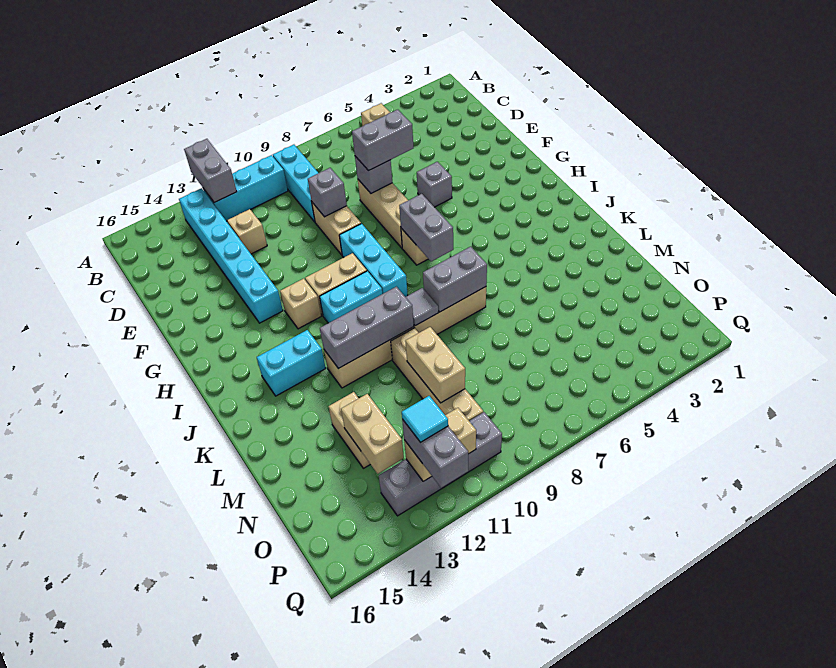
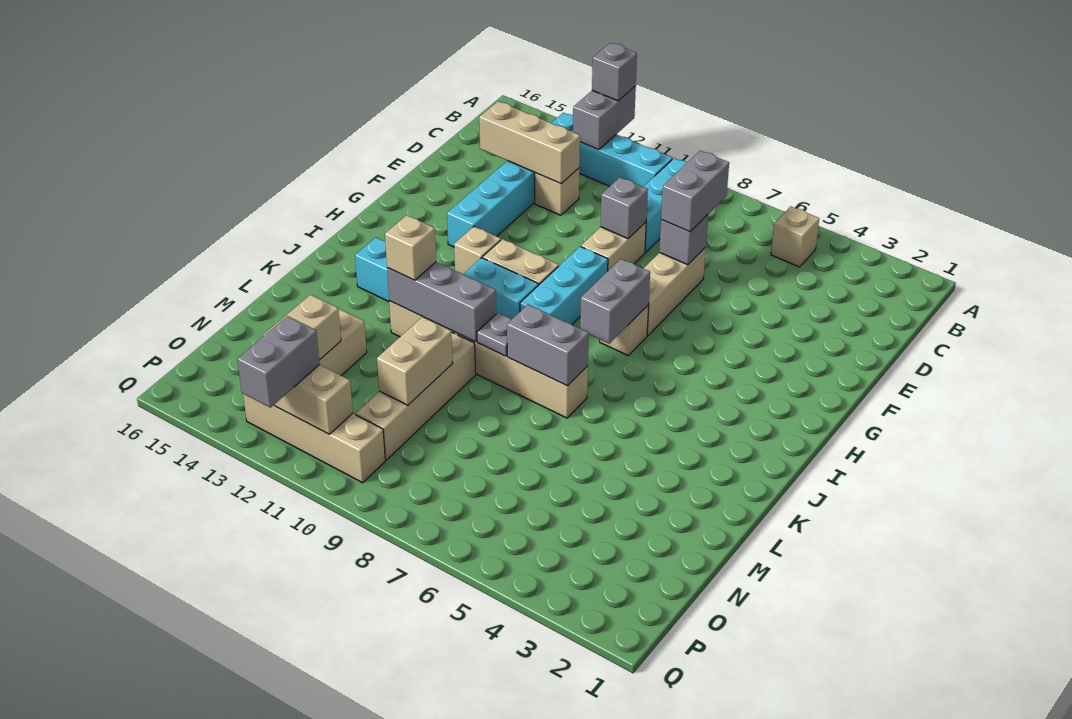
none -> tan 1x3 brick [479,101,580,184]
grey 1x2 brick [352,110,413,171] -> grey 1x2 brick turned to [661,151,729,232]
grey 1x1 brick [417,162,452,207] -> grey 1x1 brick moved to [592,43,637,101]
grey 1x1 tile [406,288,438,326] -> grey 1x1 plate [477,313,512,356]
none -> tan 1x1 brick [385,215,436,280]
grey 1x4 brick [379,412,502,516] -> tan 1x4 brick [243,394,385,483]
cyan 1x1 tile [402,396,448,442] -> none

